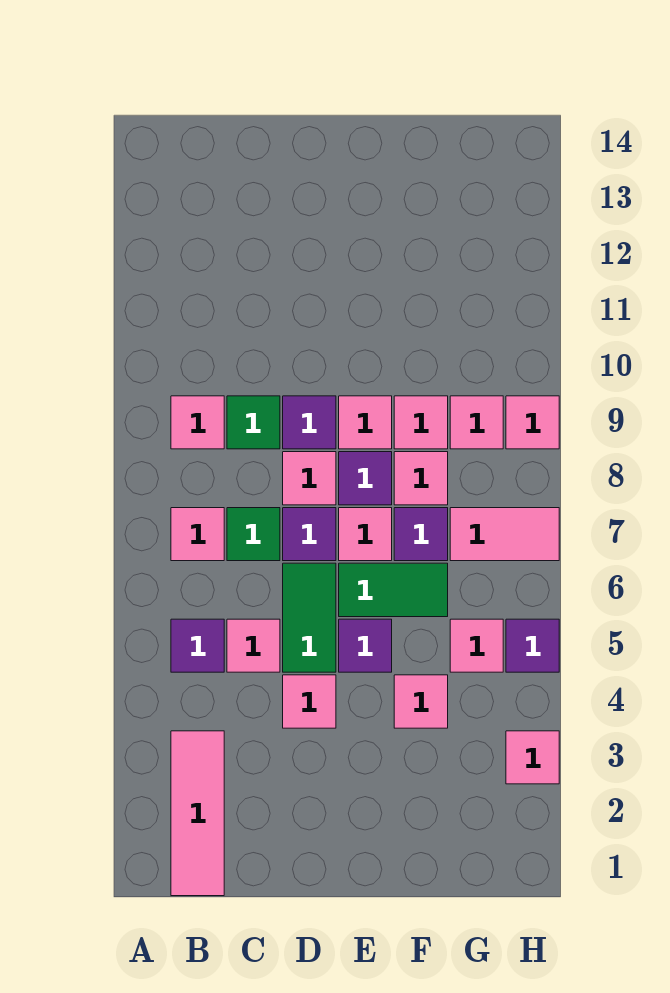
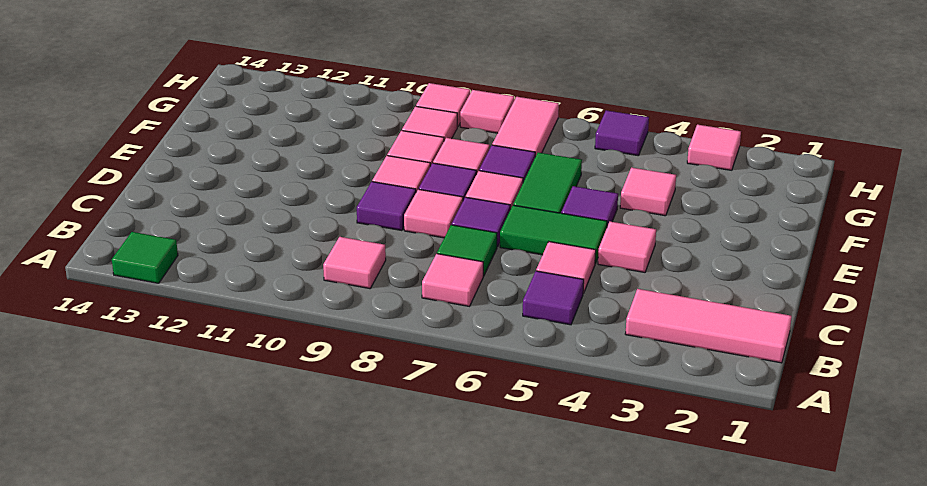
green 1x1 tile [227,396,280,449] -> green 1x1 tile moved to [112,232,178,283]
pink 1x1 tile [450,619,503,672] -> pink 1x1 tile moved to [460,90,514,133]

